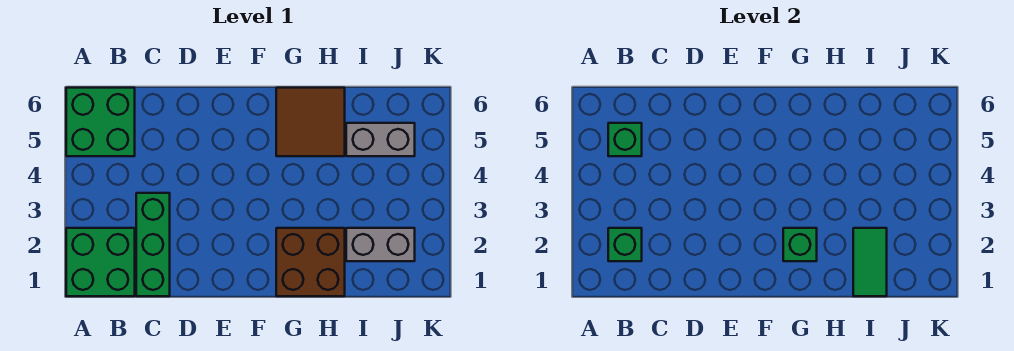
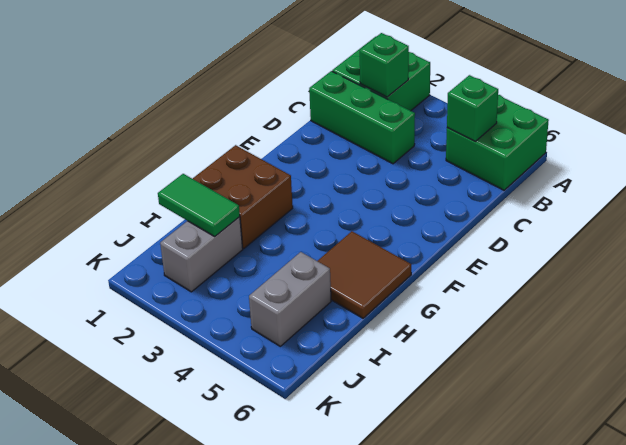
green 1x1 brick [783,228,817,261] -> none

